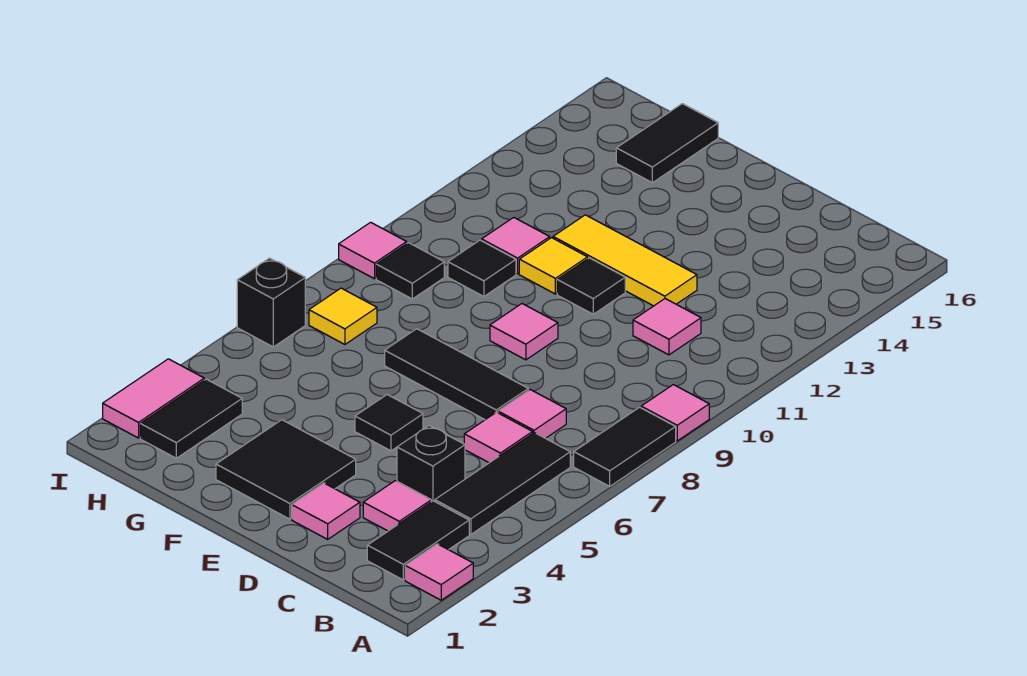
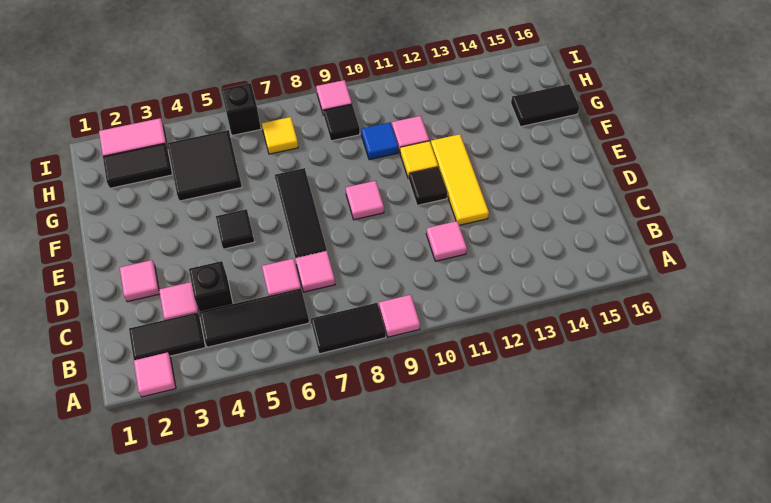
black 2x2 tile [216,420,356,519] -> black 2x2 tile moved to [167,130,242,201]
black 1x1 tile [448,240,516,296] -> blue 1x1 tile [361,122,398,160]

